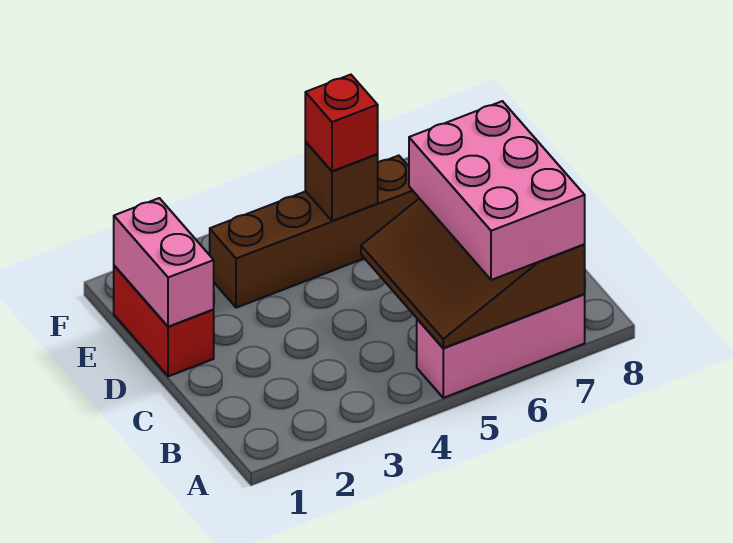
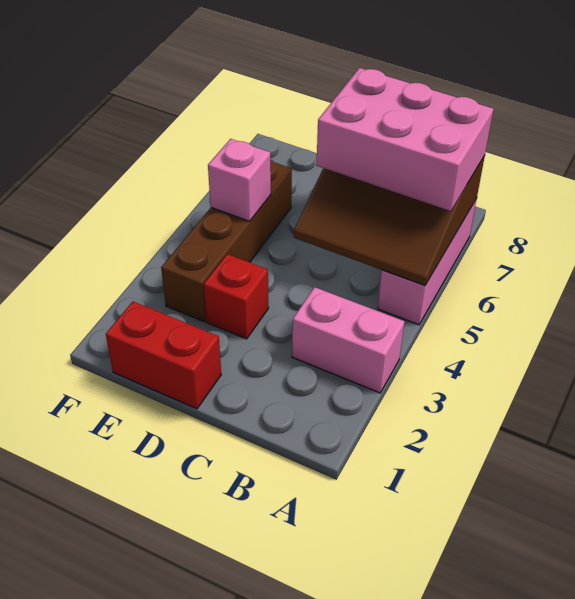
pink 1x2 brick [114,198,214,327] -> pink 1x2 brick moved to [292,287,405,393]
brown 1x1 brick [305,142,378,221] -> pink 1x1 brick [208,139,271,221]
red 1x1 brick [305,75,378,171] -> red 1x1 brick moved to [204,254,269,339]

